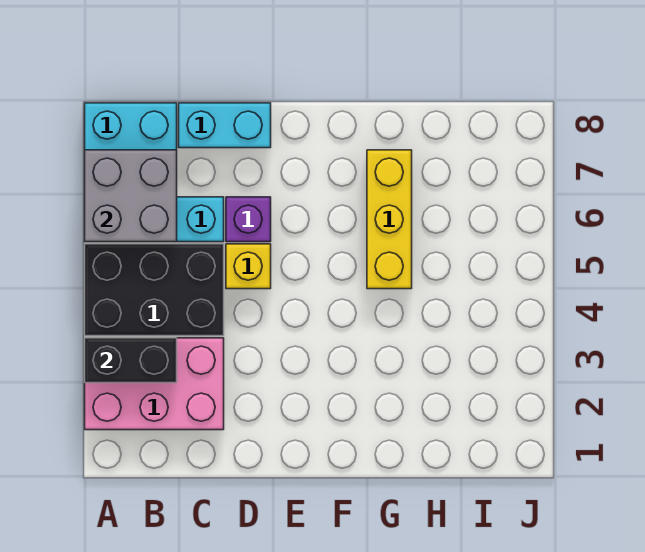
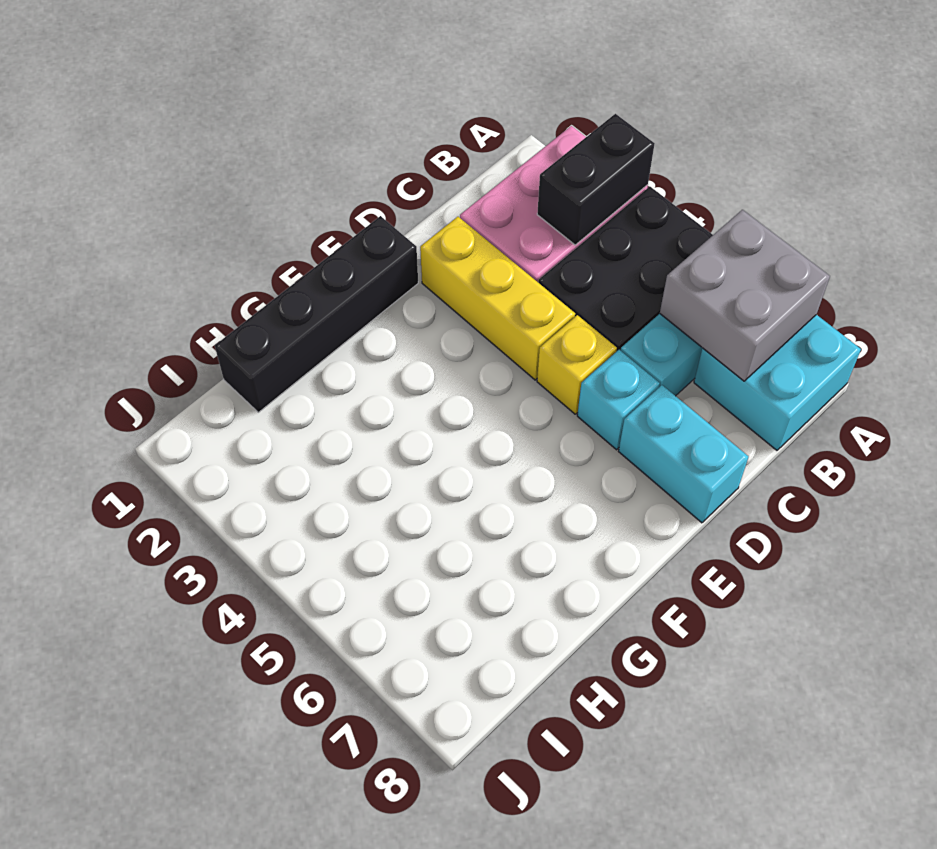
cyan 1x2 brick [179,103,271,148] -> cyan 1x2 brick turned to [619,385,749,523]
purple 1x1 brick [226,197,271,242] -> cyan 1x1 brick [577,350,660,450]
none -> black 1x4 brick [215,216,418,412]
yellow 1x3 brick [367,150,412,289] -> yellow 1x3 brick moved to [420,217,575,380]

